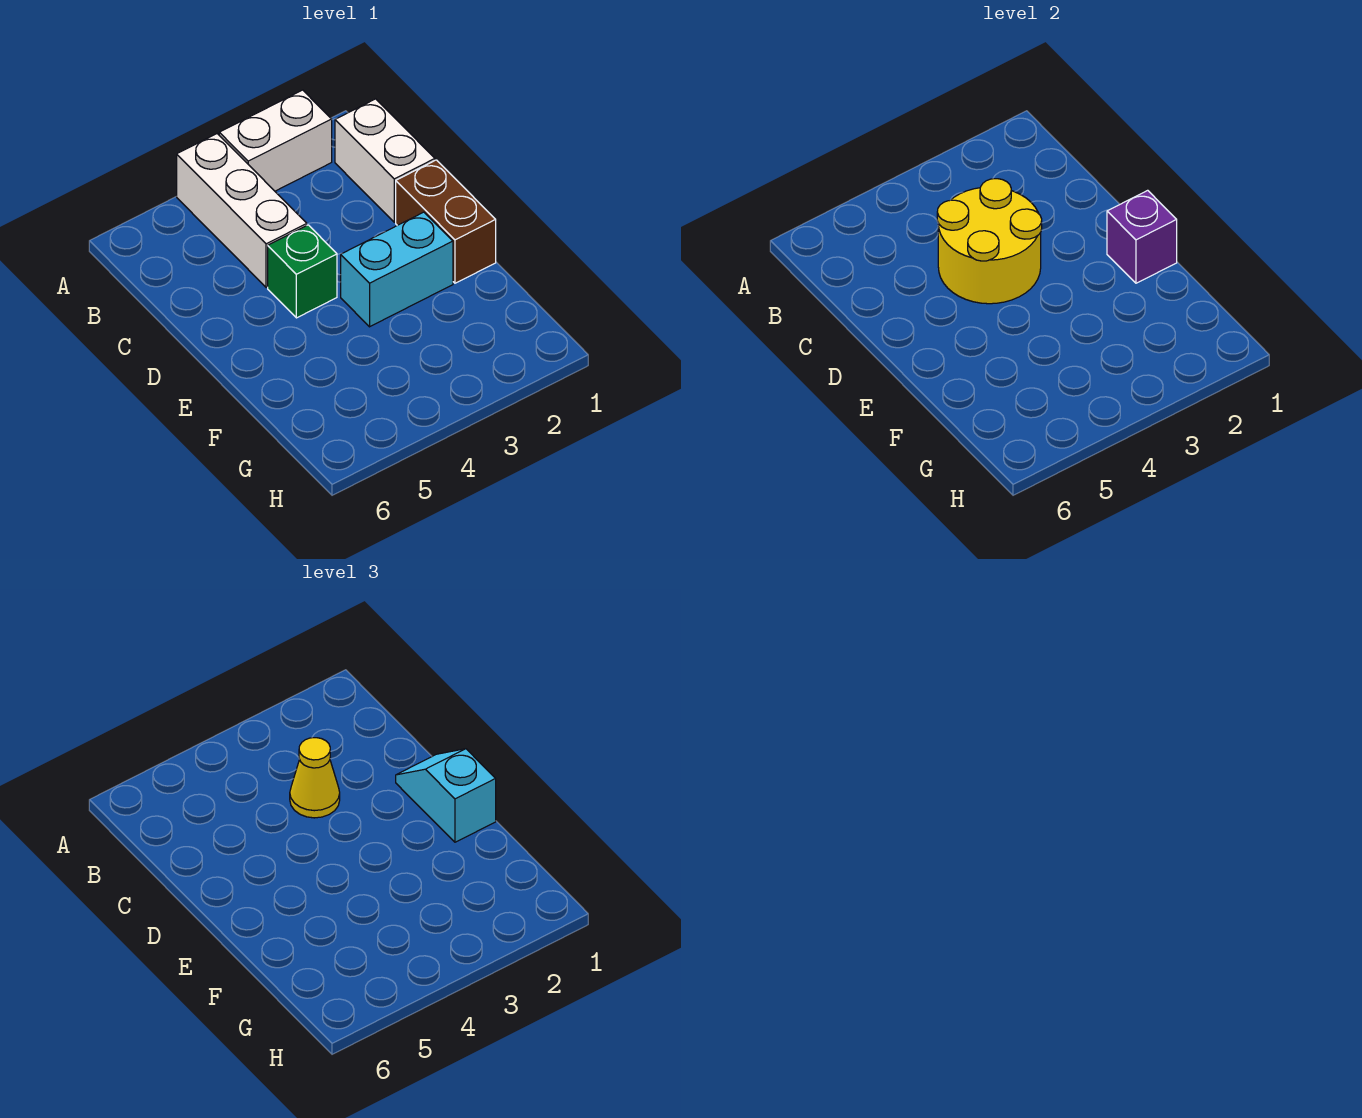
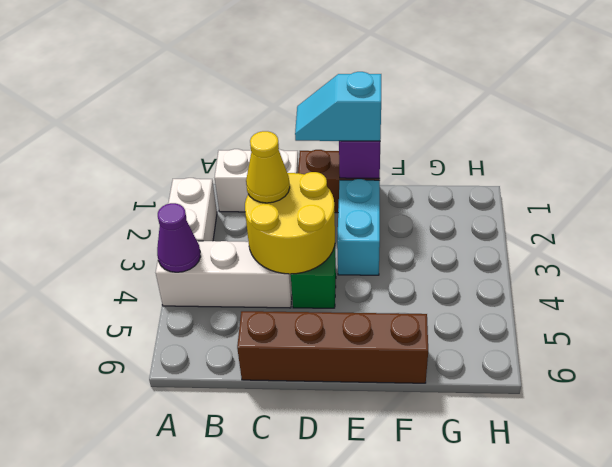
none -> purple 1x1 cone [157,203,201,272]
none -> brown 1x4 brick [237,311,428,383]

